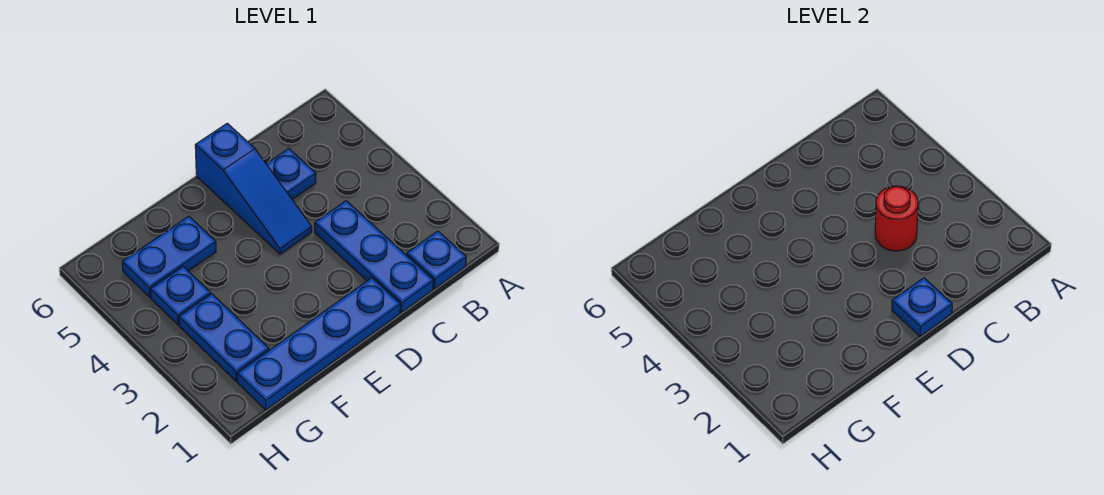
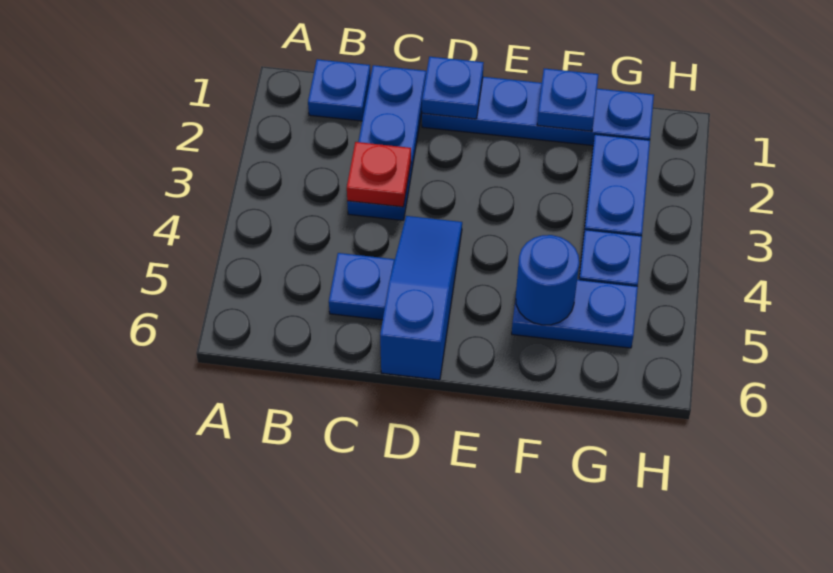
red 1x1 round brick [875,186,918,251] -> red 1x1 plate [347,142,411,207]
none -> blue 1x1 plate [537,68,598,131]
none -> blue 1x1 round brick [516,235,579,325]

